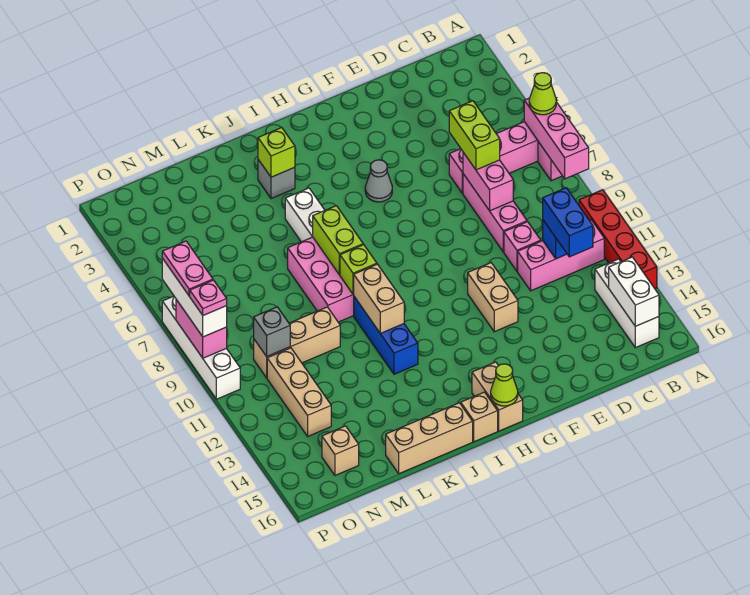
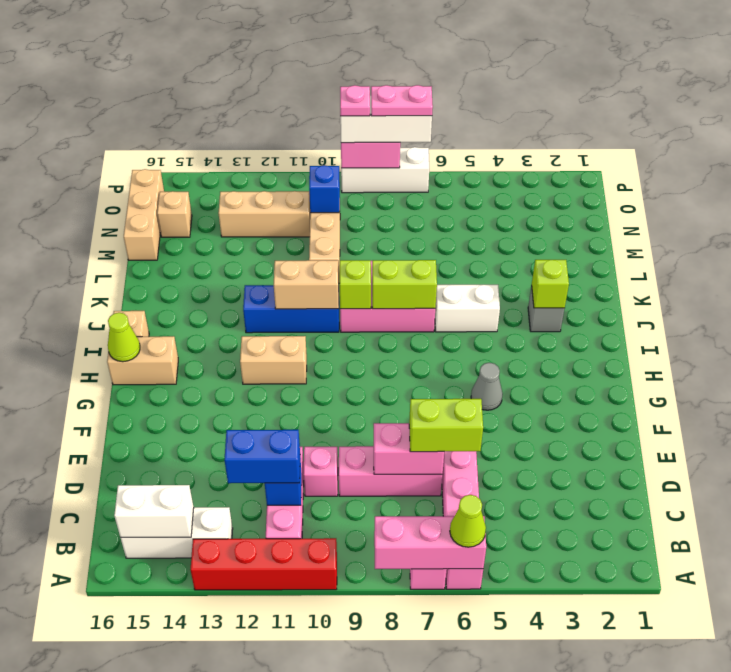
tan 1x2 brick [468,263,518,332] -> tan 1x2 brick moved to [240,336,307,384]
tan 1x3 brick [386,403,473,474] -> tan 1x3 brick moved to [124,169,164,260]
grey 1x1 brick [254,307,290,356] -> blue 1x1 brick [309,165,340,213]
white 1x4 brick [162,296,240,399] -> white 1x3 brick [341,147,429,193]

